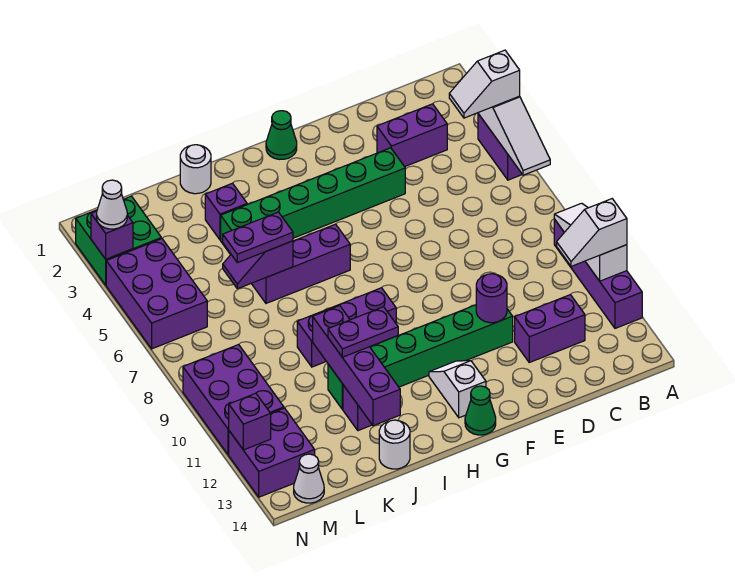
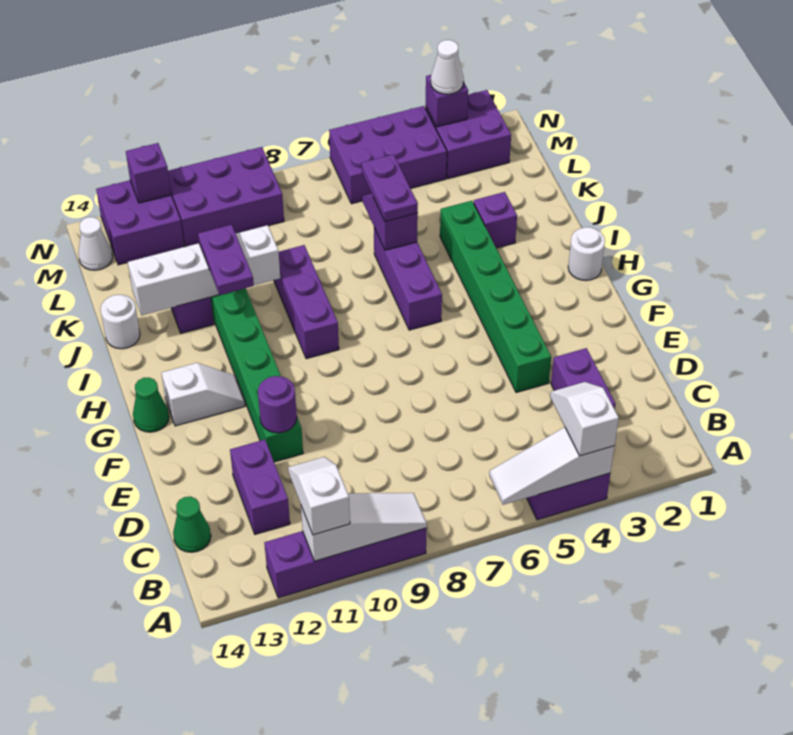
green 1x1 cone [266,111,297,159] -> green 1x1 cone moved to [173,497,211,552]
white 1x1 round brick [180,145,211,194] -> white 1x1 round brick moved to [568,227,605,281]
purple 1x4 brick [313,306,400,426] -> white 1x4 brick [128,225,280,315]
green 2x2 brick [76,196,161,285] -> purple 2x2 brick [425,90,511,179]

